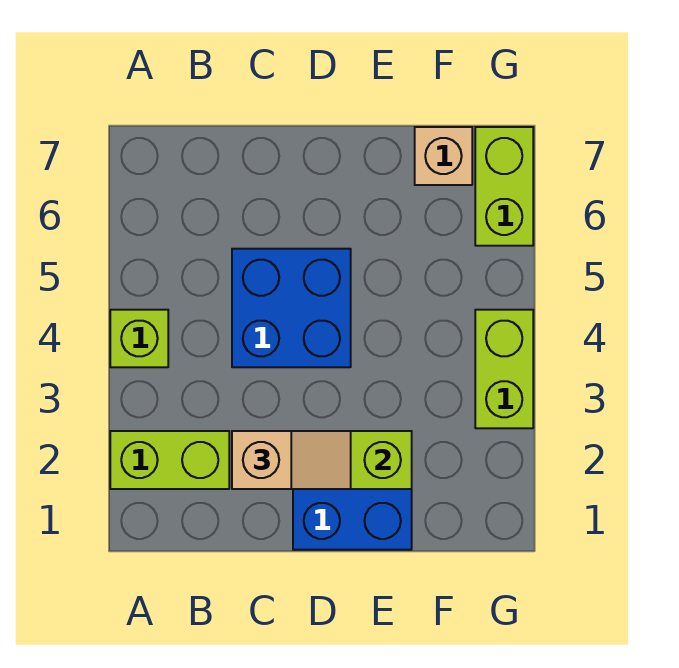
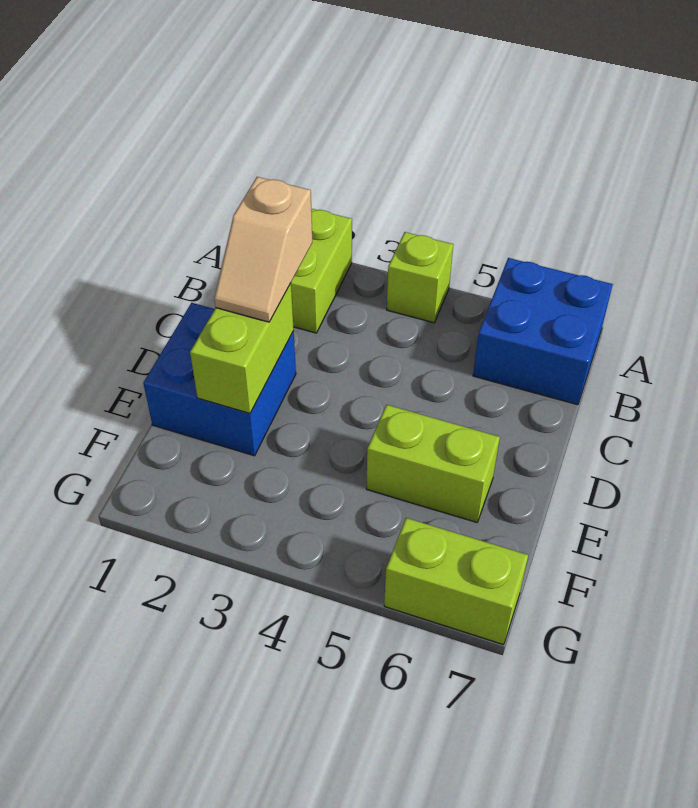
blue 2x2 brick [232,249,351,367] -> blue 2x2 brick moved to [473,258,613,405]
tan 1x1 brick [415,127,472,185] -> none
lime 1x2 brick [475,310,533,428] -> lime 1x2 brick moved to [366,405,500,522]

